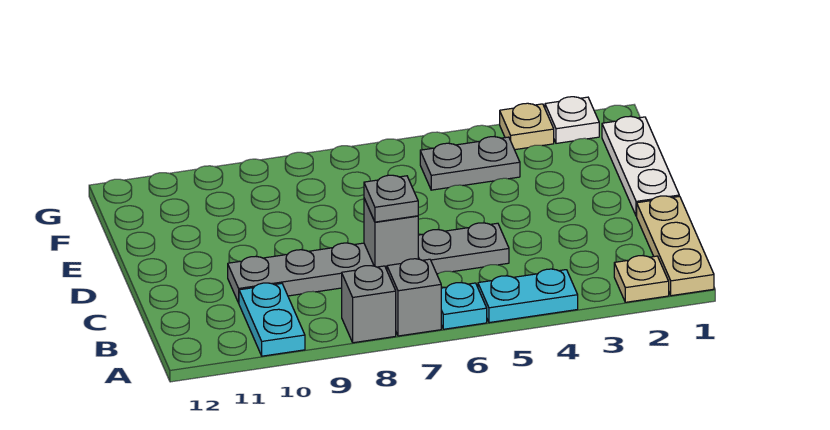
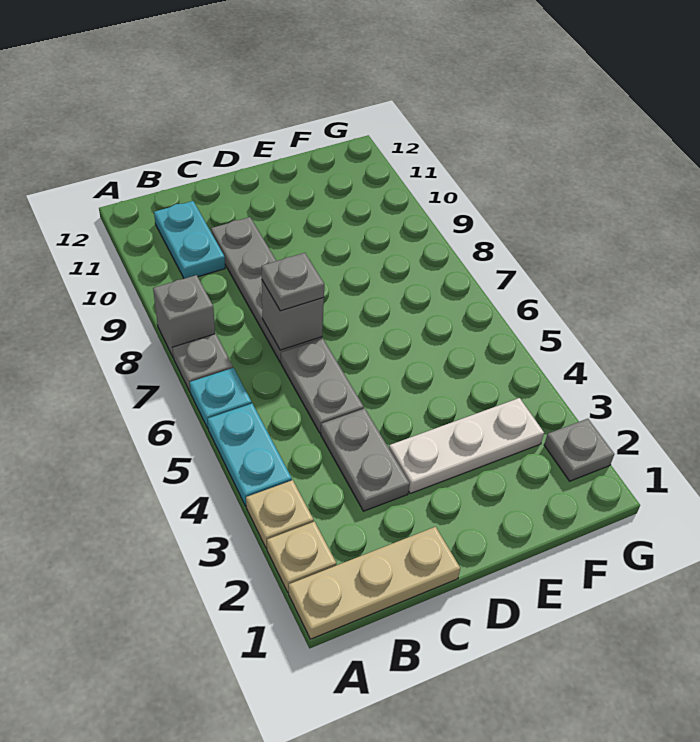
grey 1x1 brick [387,259,441,336] -> grey 1x1 plate [173,334,233,391]
cyan 1x2 plate [239,283,305,356] -> cyan 1x2 plate turned to [154,201,225,279]
white 1x3 plate [602,116,679,216] -> white 1x3 plate moved to [389,398,544,493]
grey 1x2 plate [420,137,520,190] -> grey 1x2 plate moved to [321,408,410,511]
white 1x1 plate [545,97,599,143] -> grey 1x1 plate [544,419,614,481]
tan 1x1 plate [500,103,554,150] -> tan 1x1 plate moved to [246,480,313,548]

